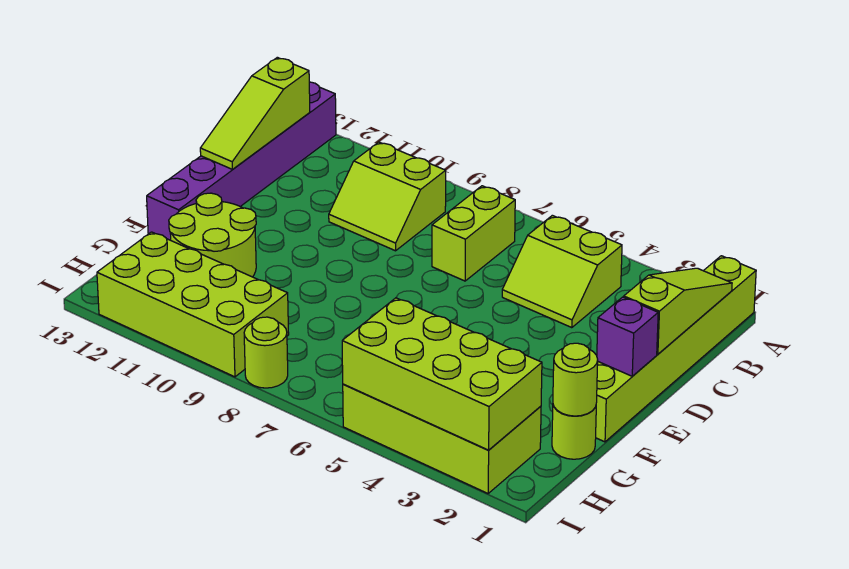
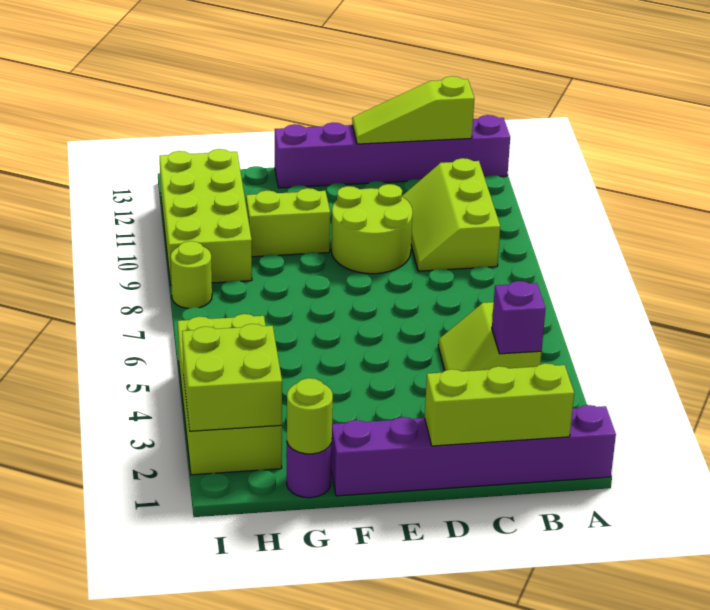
lime 1x6 brick [596,256,756,442] -> purple 1x6 brick [331,405,616,496]
lime 1x3 slope [624,268,732,354] -> lime 1x3 brick [425,363,574,446]
lime 1x2 brick [432,186,515,281] -> lime 1x2 brick moved to [246,188,330,257]
lime 2x2 slope [329,142,446,251] -> lime 2x3 slope [402,158,500,271]
purple 1x1 brick [597,297,658,376] -> purple 1x1 brick moved to [492,281,546,354]
lime 2x2 round brick [169,193,256,277] -> lime 2x2 round brick moved to [331,184,413,274]
lime 1x1 round brick [552,405,596,459] -> purple 1x1 round brick [287,443,332,498]
lime 2x4 brick [342,298,542,450] -> lime 2x2 brick [182,324,282,431]

